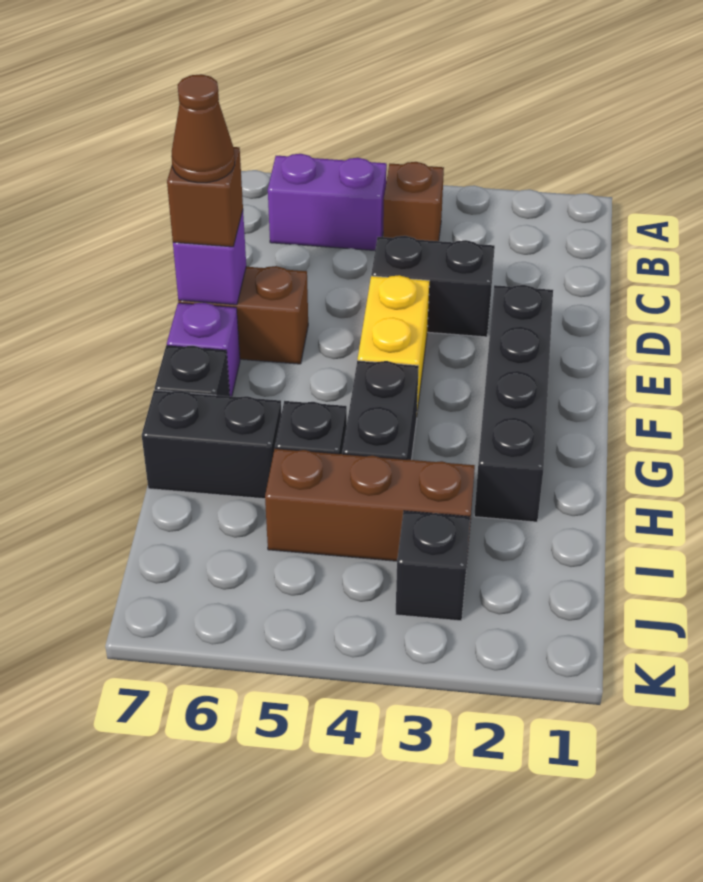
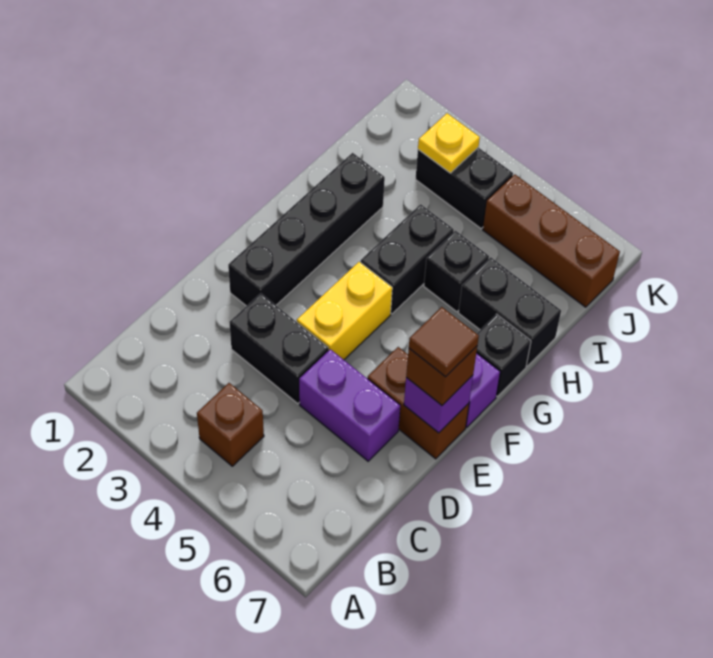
purple 1x2 brick [268,154,387,250] -> purple 1x2 brick moved to [299,349,400,461]
brown 1x1 cone [171,74,235,183] -> brown 1x1 tile [409,307,479,377]
brown 1x3 brick [265,449,475,561] -> brown 1x3 brick moved to [483,174,620,307]
black 1x1 brick [395,511,470,621] -> black 1x2 brick [416,147,513,229]
none -> yellow 1x1 plate [418,113,480,173]

